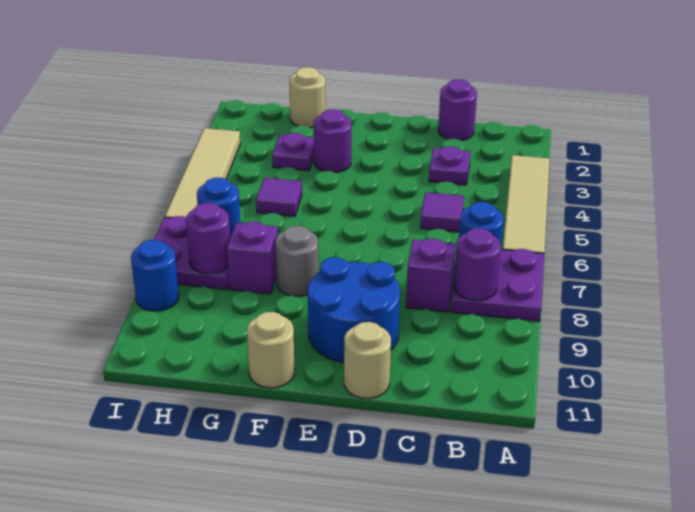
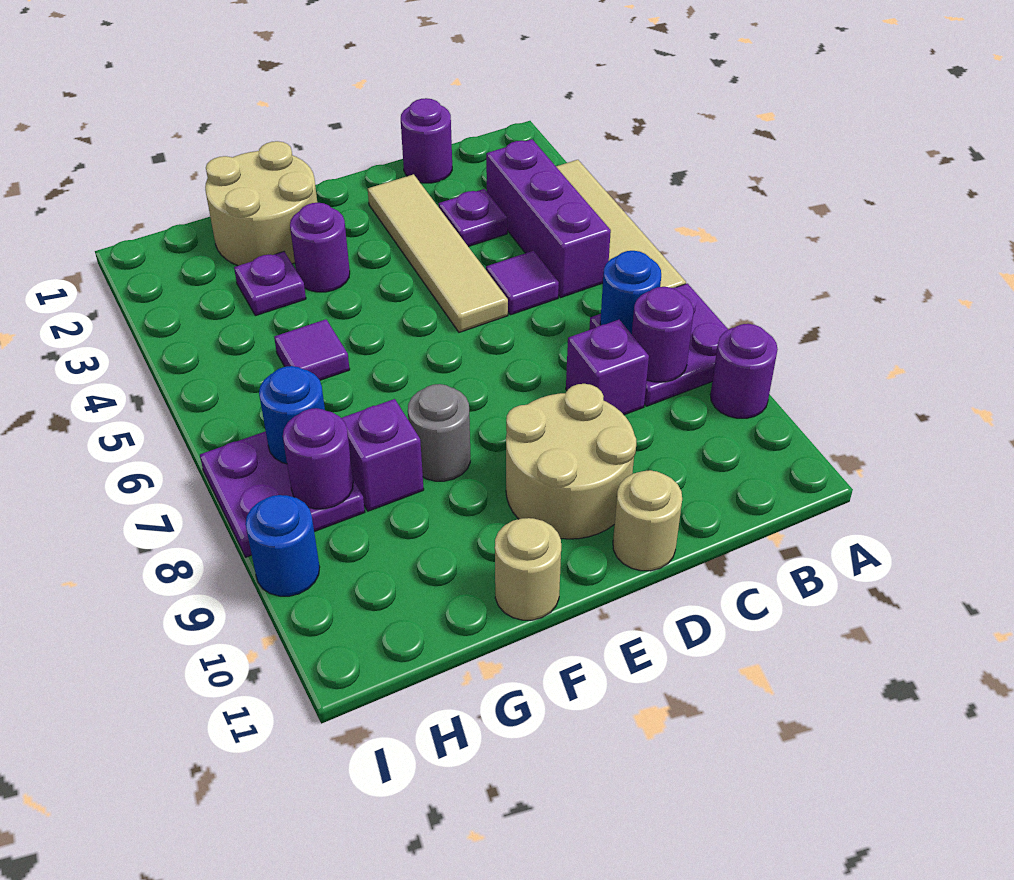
none -> purple 1x1 round brick [710,324,778,418]
none -> purple 1x3 brick [486,139,611,297]
blue 2x2 round brick [308,257,400,363] -> tan 2x2 round brick [506,384,636,539]
tan 1x1 round brick [289,67,325,128] -> tan 2x2 round brick [205,141,317,266]
tan 1x4 tile [165,128,240,218] -> tan 1x4 tile moved to [368,174,508,332]

